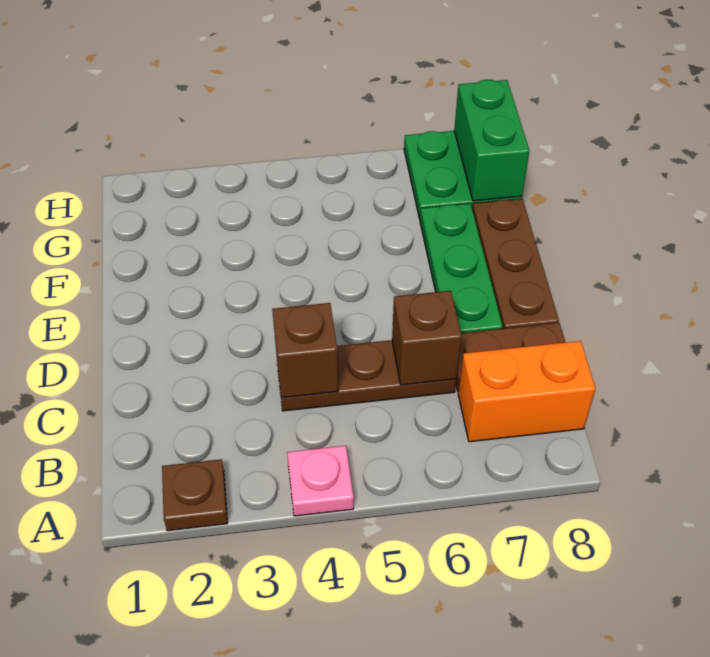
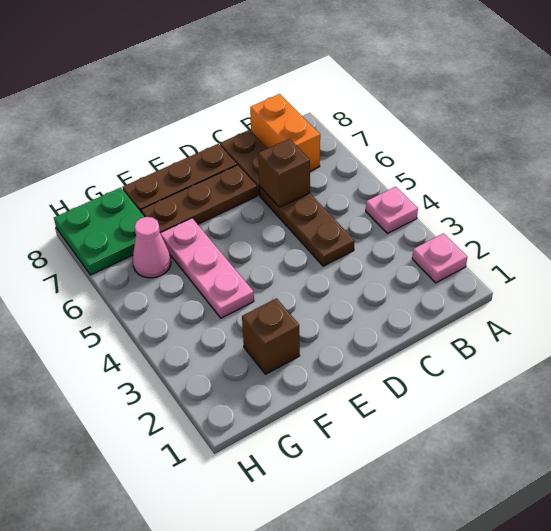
brown 1x1 plate [162,459,228,531] -> pink 1x1 plate [412,233,467,283]
brown 1x1 brick [272,303,338,398] -> brown 1x1 brick moved to [242,298,300,374]
green 1x3 plate [420,204,503,333] -> brown 1x3 plate [141,165,257,233]
none -> pink 1x3 plate [160,218,254,318]
none -> pink 1x1 cone [133,217,171,278]
green 1x2 brick [454,80,529,201] -> none

